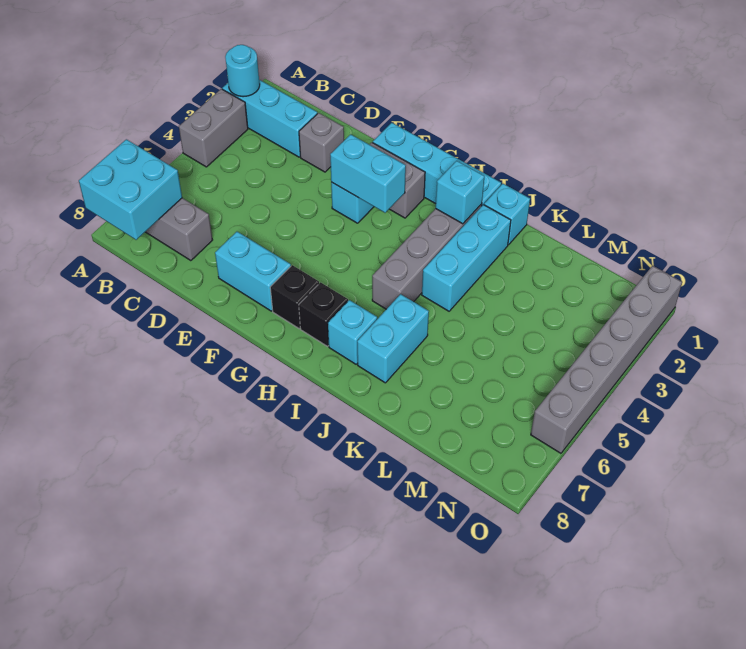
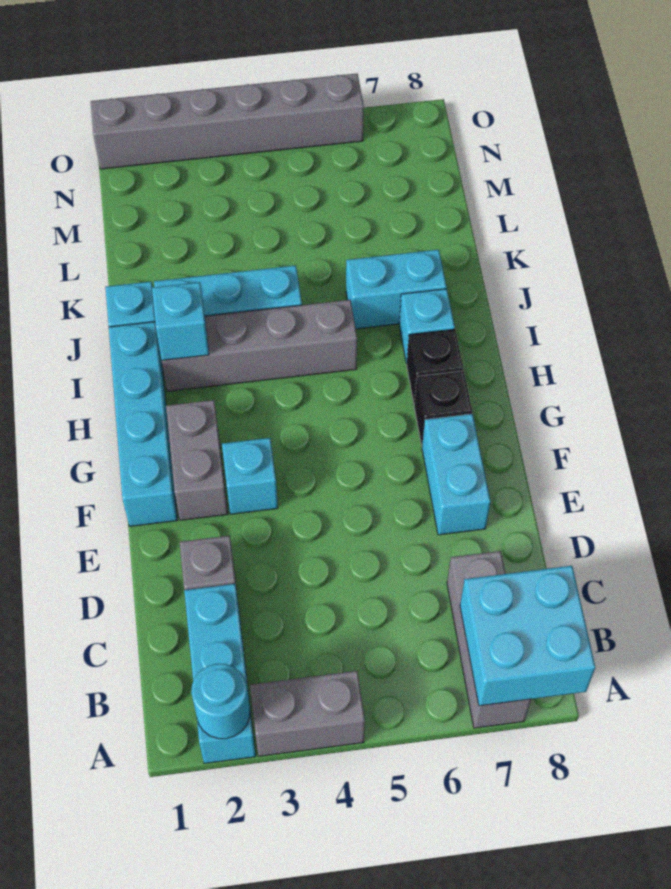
cyan 1x2 brick [330,134,406,213] -> none

